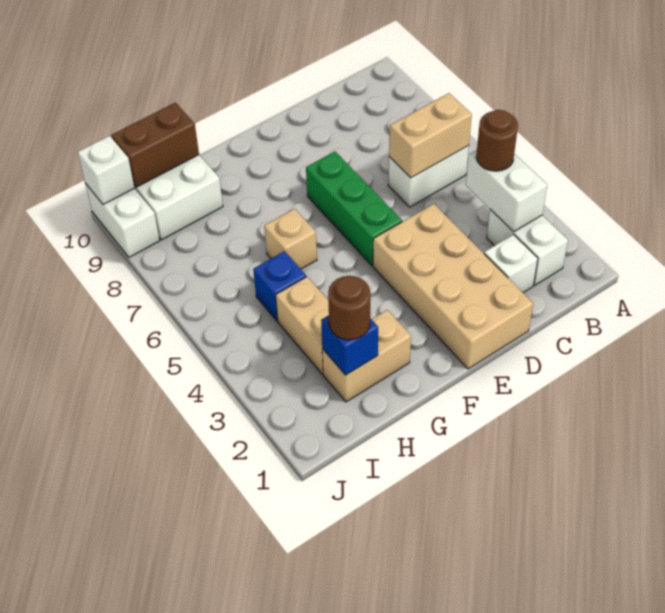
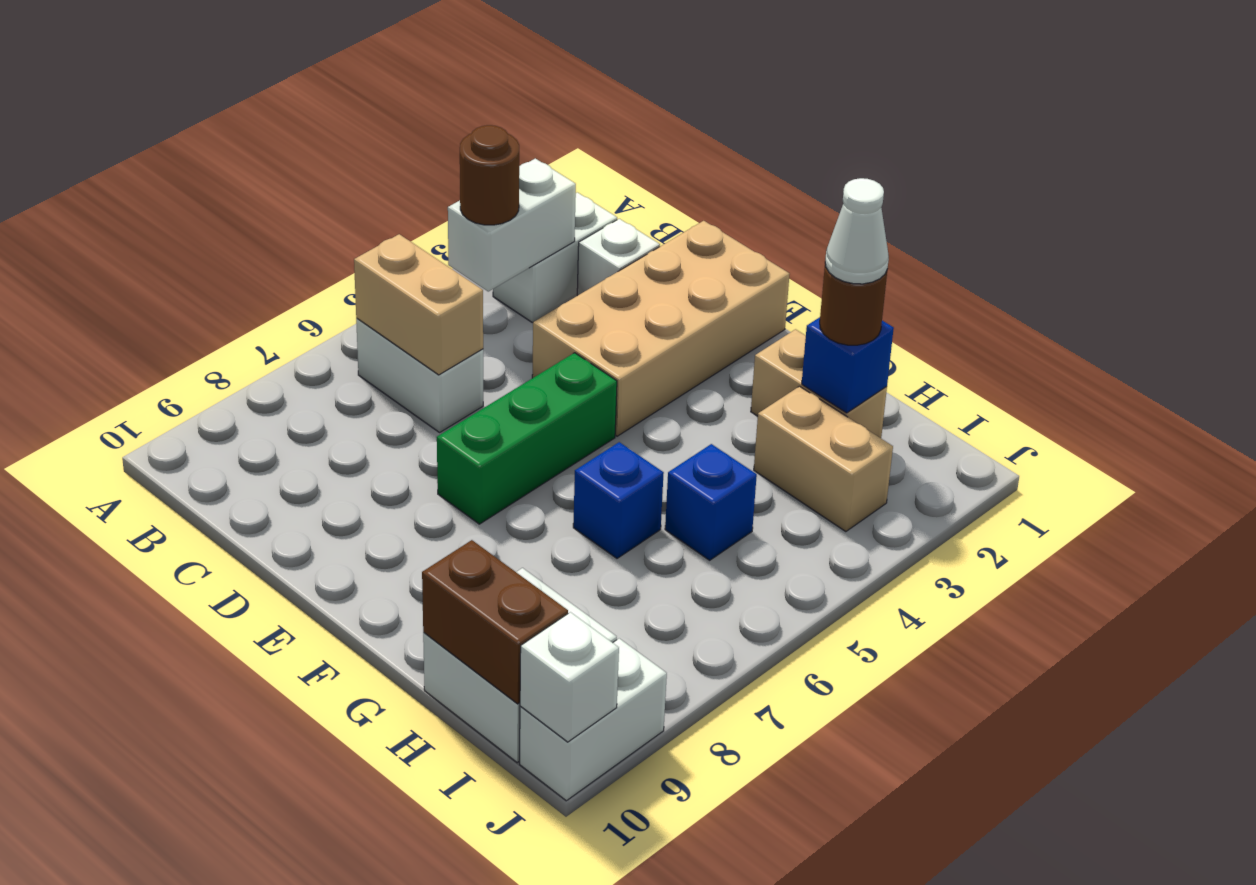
tan 1x1 brick [264,209,317,269] -> blue 1x1 brick [573,442,664,558]
none -> white 1x1 cone [825,178,889,284]
tan 1x2 brick [276,277,329,374] -> tan 1x2 brick turned to [754,386,893,532]

